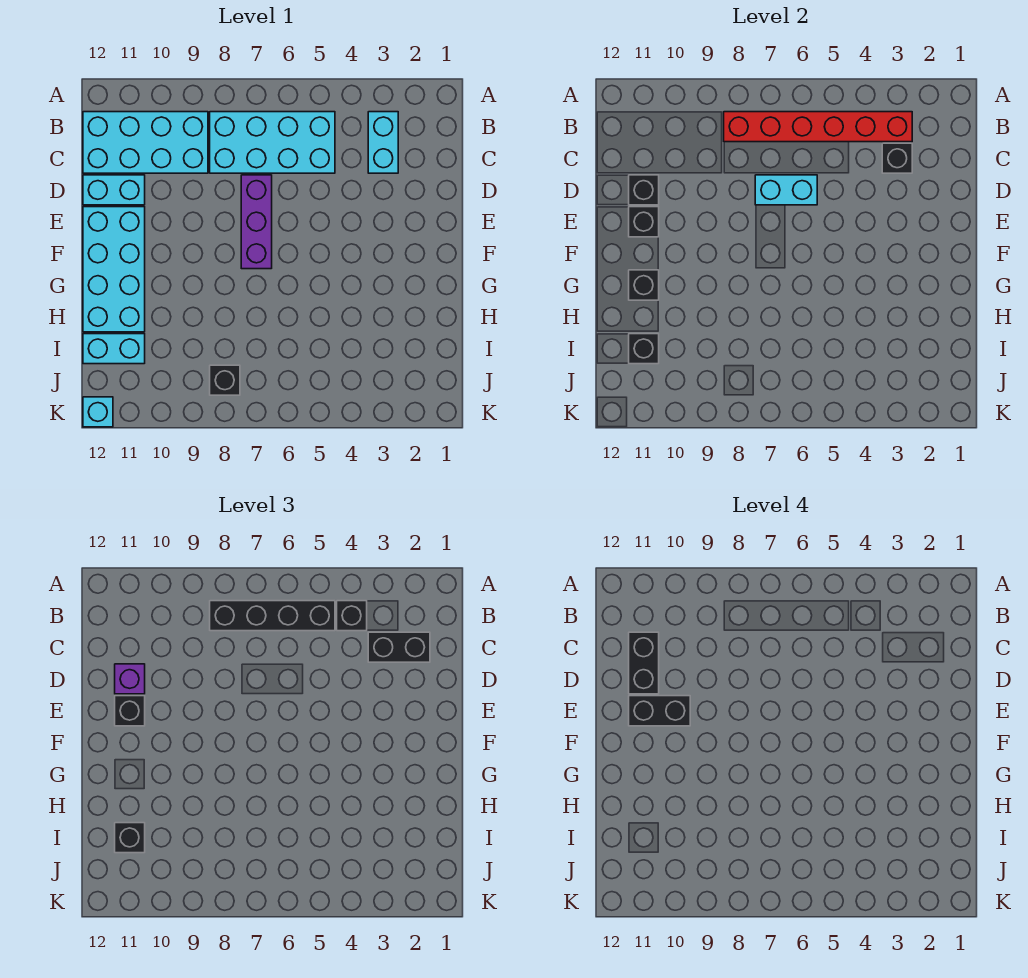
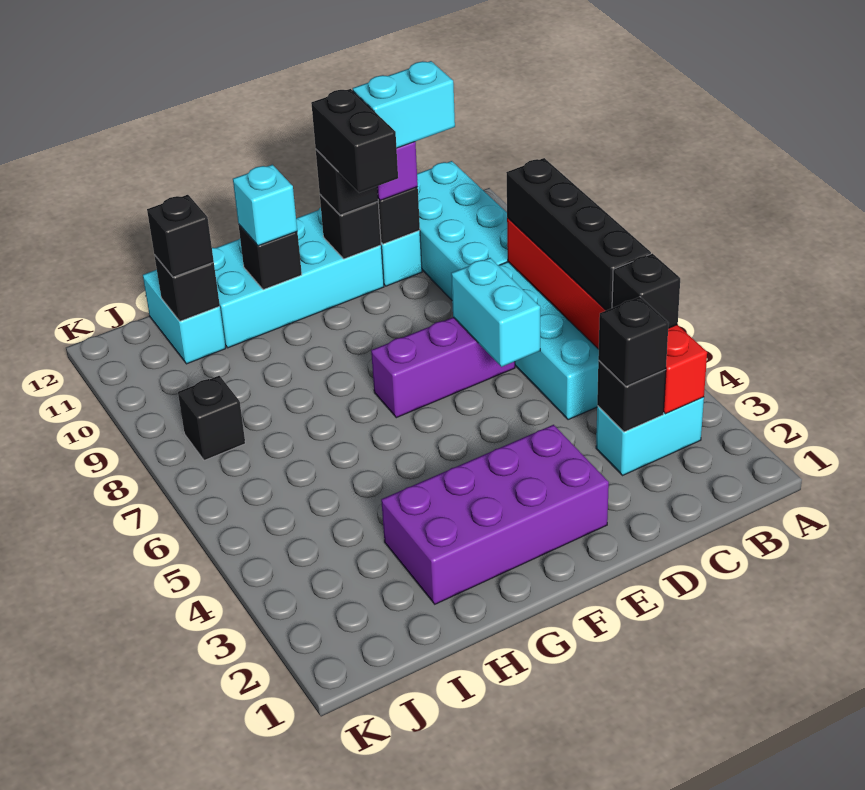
black 1x2 brick [368,632,430,662] -> black 1x1 brick [598,297,669,386]
black 1x2 brick [629,632,659,694] -> cyan 1x2 brick [353,61,455,148]
none -> purple 2x4 brick [381,425,609,604]
cyan 1x1 brick [83,397,113,427] -> cyan 1x1 brick moved to [233,165,297,246]

